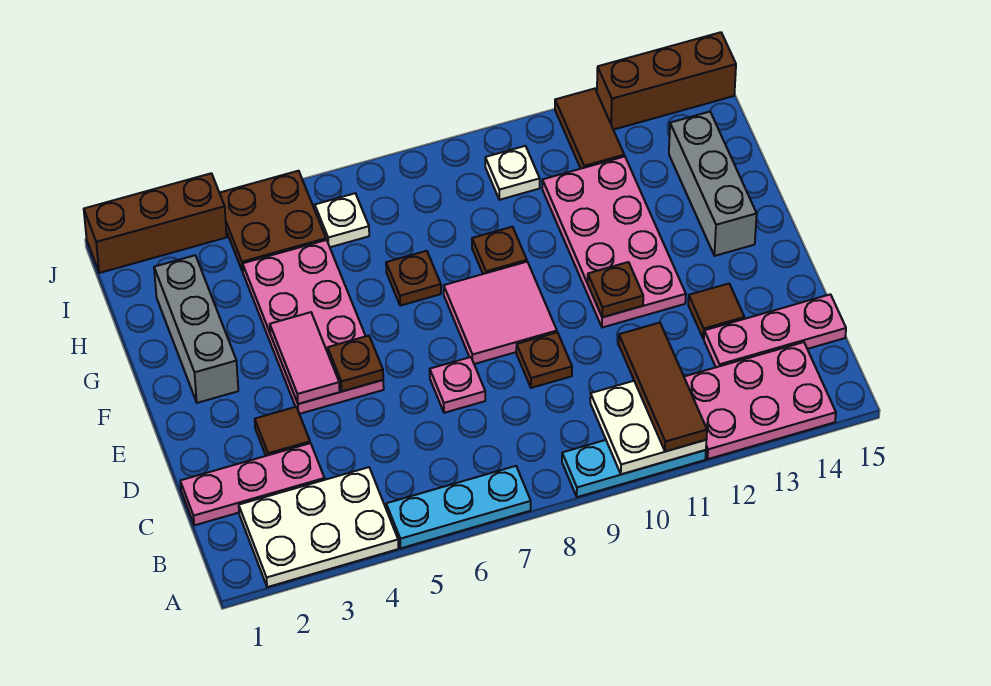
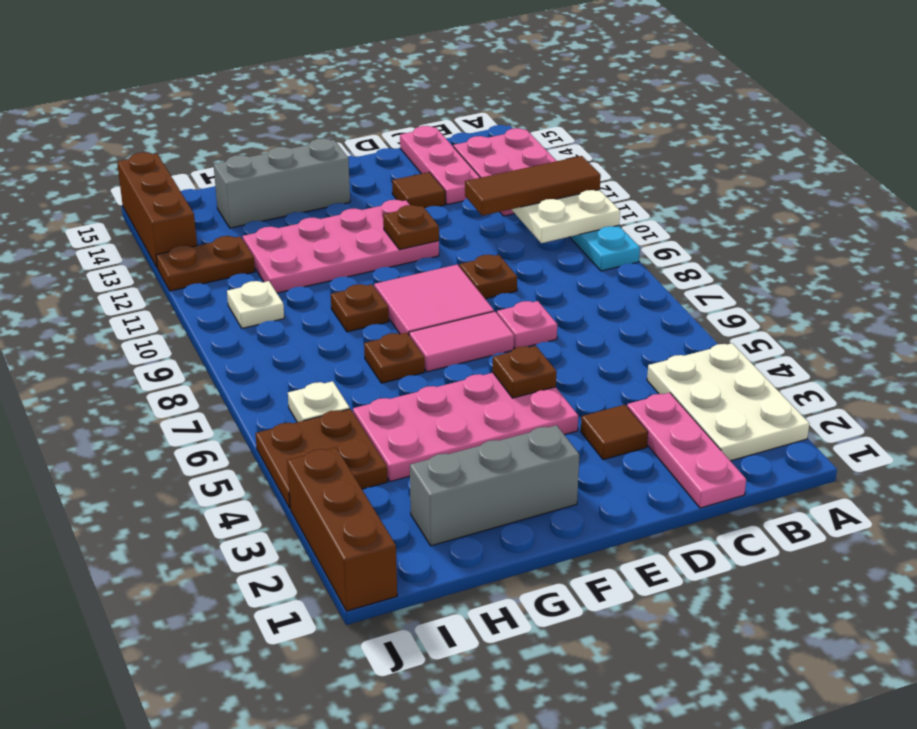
cyan 1x3 plate [386,466,531,548] -> none
pink 1x2 tile [270,312,340,404] -> pink 1x2 tile moved to [409,311,514,372]
brown 1x2 tile [555,89,624,169] -> brown 1x2 plate [156,236,255,291]

